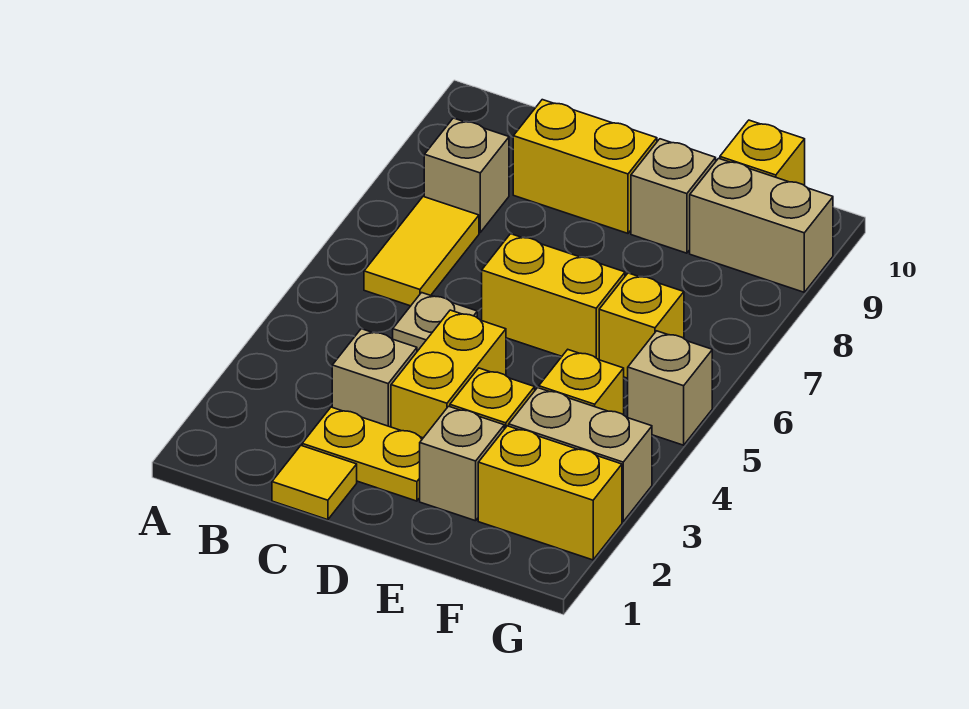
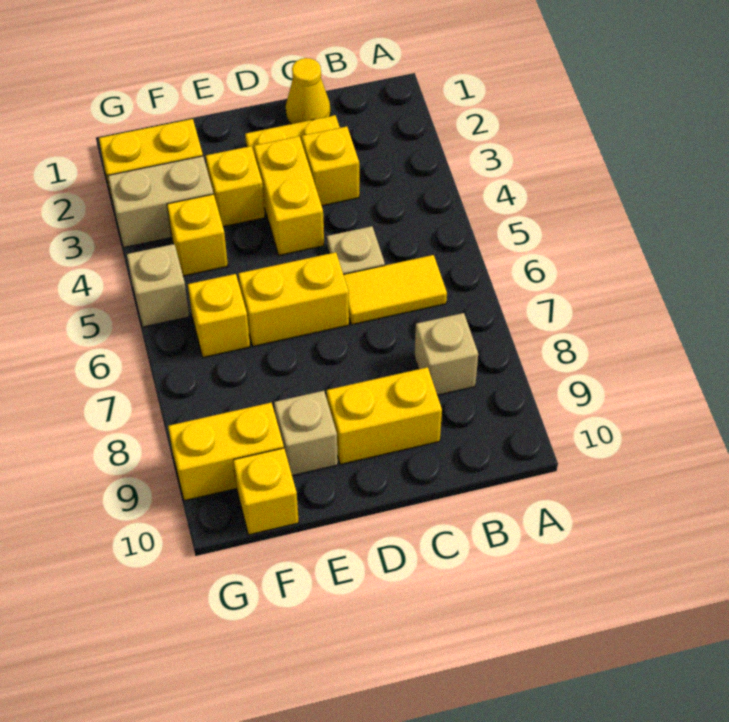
yellow 1x2 tile [364,197,479,306] -> yellow 1x2 tile turned to [343,255,447,325]
yellow 1x1 tile [272,446,357,520] -> yellow 1x1 cone [286,58,330,124]
tan 1x1 brick [332,329,417,427] -> yellow 1x1 brick [302,126,359,206]
tan 1x1 brick [420,406,504,521] -> none
tan 1x2 brick [690,158,833,292] -> yellow 1x2 brick [168,403,284,501]

